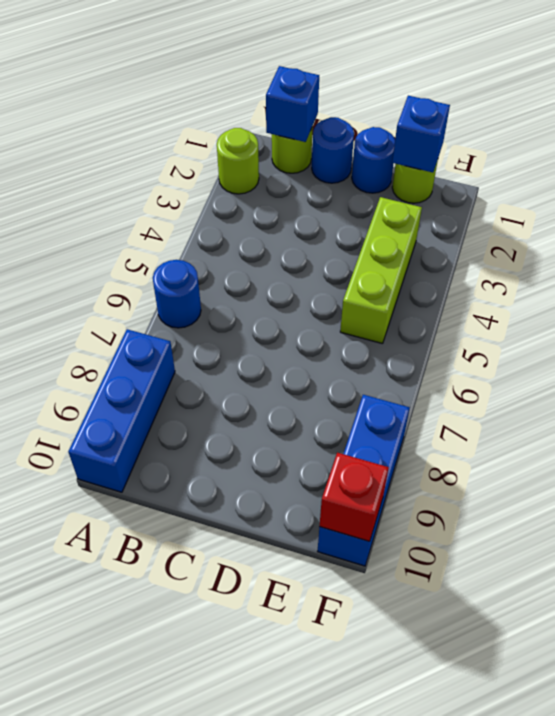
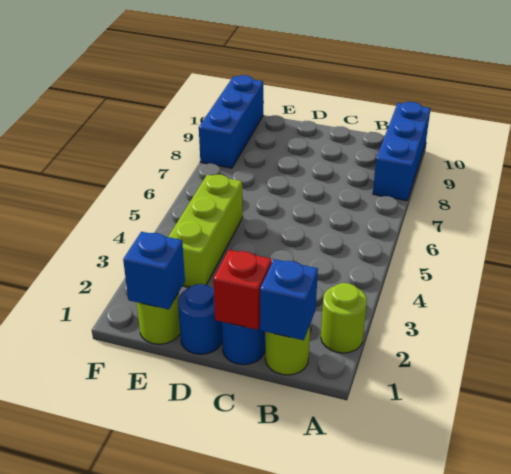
blue 1x1 round brick [153,260,201,328] -> none
red 1x1 brick [319,453,389,541] -> red 1x1 brick moved to [213,250,272,330]

